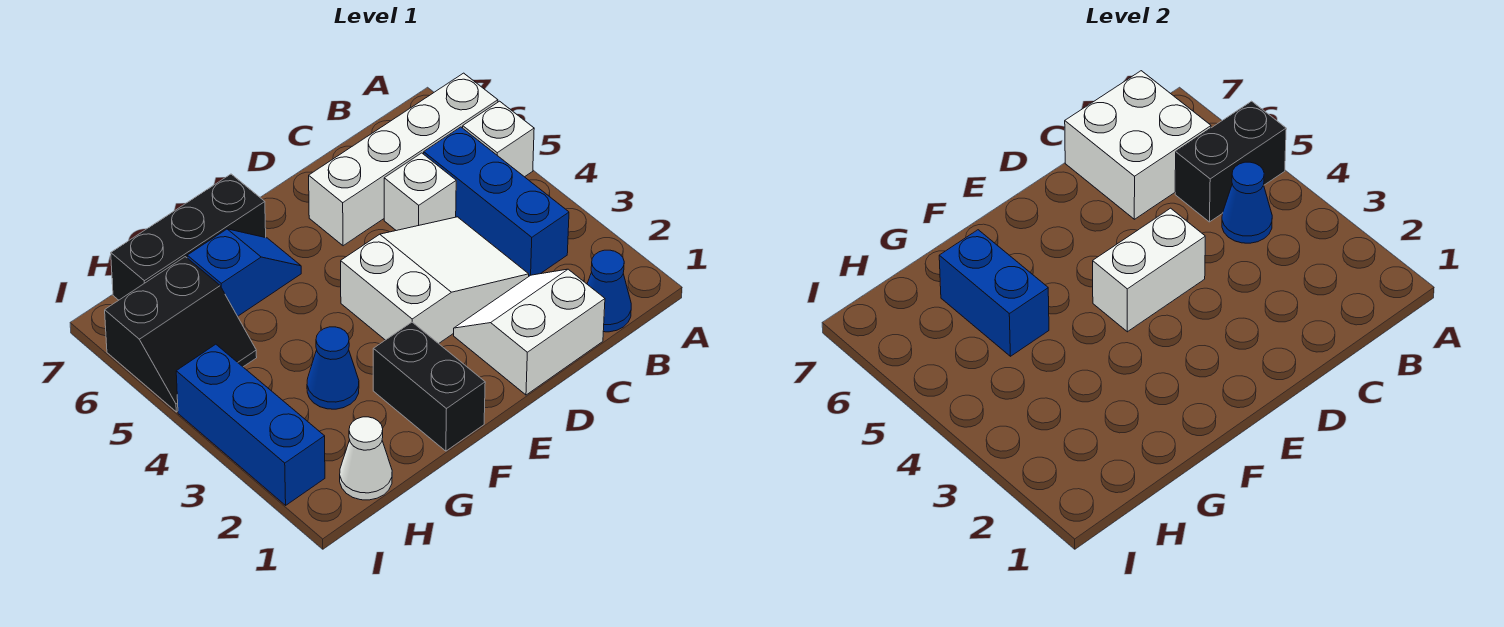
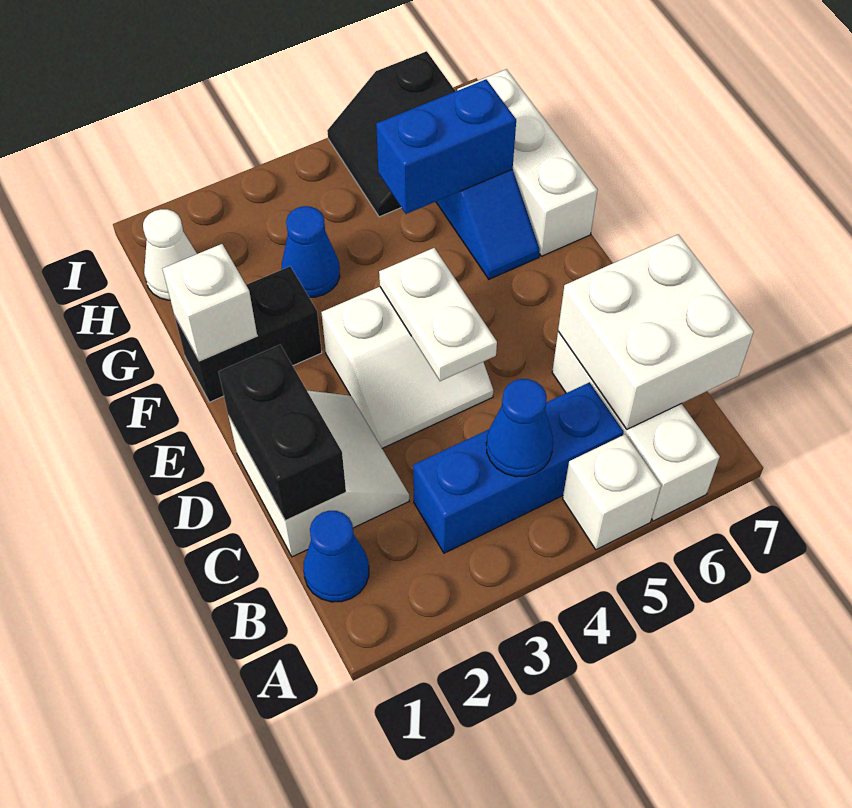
black 1x2 brick [1175,101,1286,222] -> black 1x2 brick moved to [219,345,346,521]
white 1x4 brick [309,73,498,246] -> white 1x3 brick [552,332,720,521]
white 2x3 slope [341,217,529,344] -> white 2x2 slope [321,287,493,448]
white 1x1 brick [384,153,456,231] -> white 1x1 brick moved to [162,244,257,361]
white 1x2 brick [1093,208,1205,332] -> white 1x2 plate [379,248,497,381]
black 1x3 brick [111,174,266,300] -> white 1x3 brick [457,69,597,256]
blue 1x3 brick [176,344,325,505] -> none

